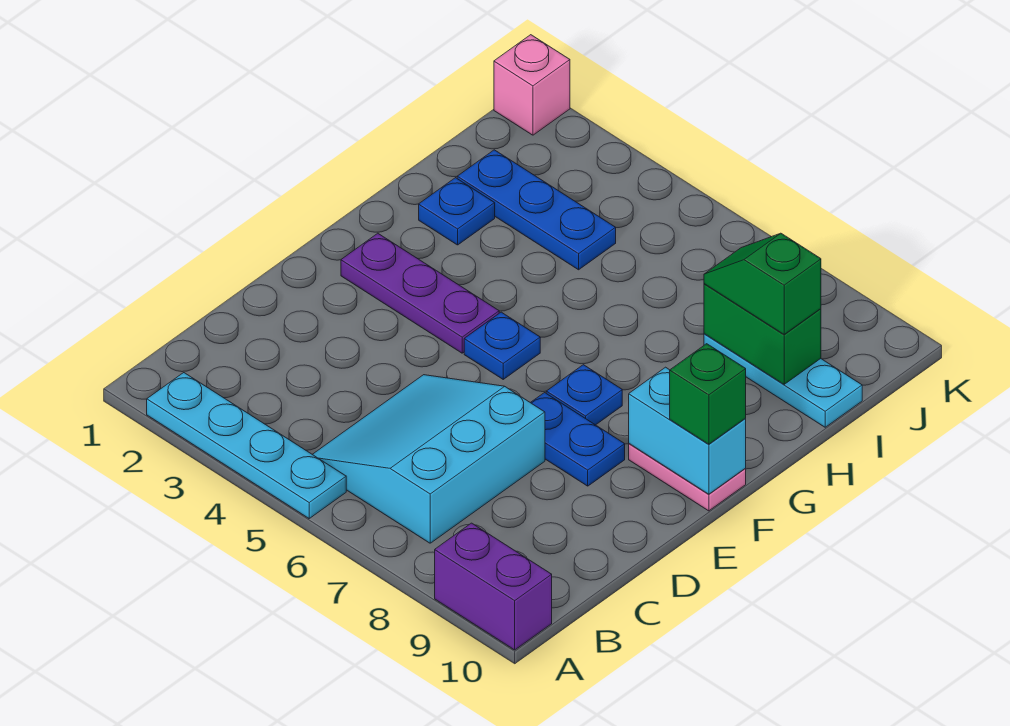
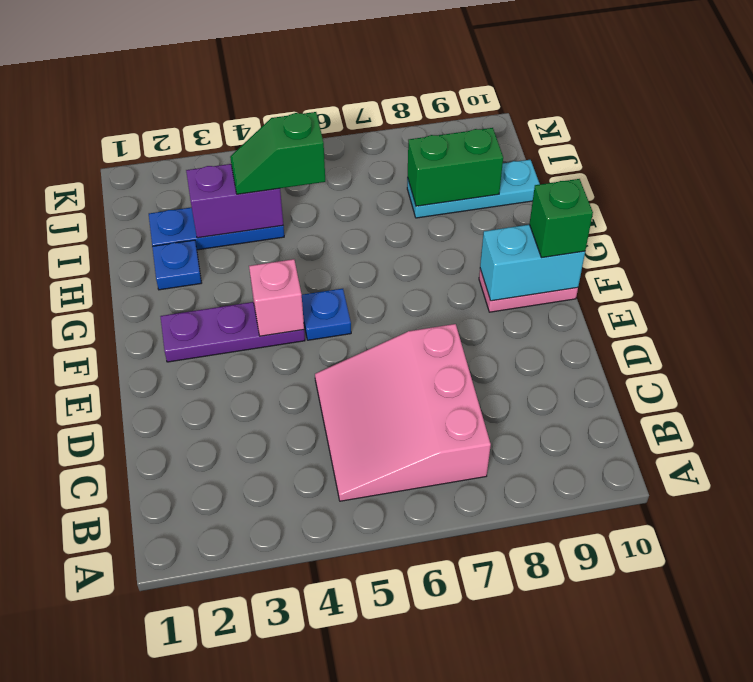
cyan 1x4 plate [147,373,346,518] -> none
purple 1x2 brick [435,523,552,650] -> purple 1x2 brick moved to [186,164,283,238]
cyan 3x3 slope [312,375,545,543] -> pink 3x3 slope [315,324,491,501]
blue 1x2 plate [531,393,625,486] -> none
blue 1x1 plate [546,365,622,425] -> none
green 1x2 slope [704,233,821,335] -> green 1x2 slope moved to [230,112,325,194]
pink 1x1 brick [494,35,570,135] -> pink 1x1 brick moved to [249,259,304,336]

